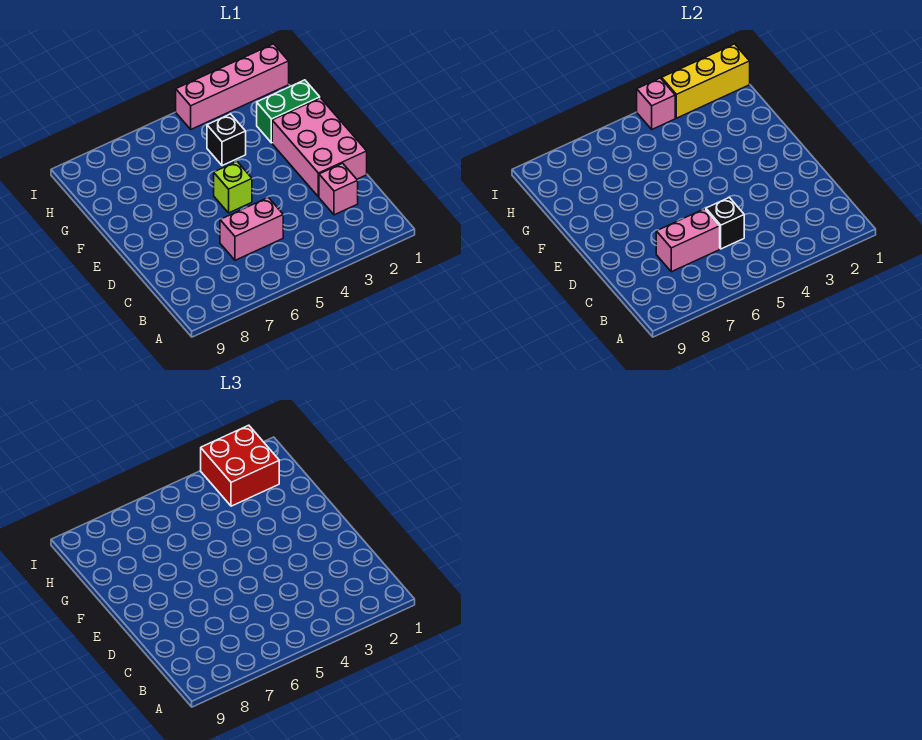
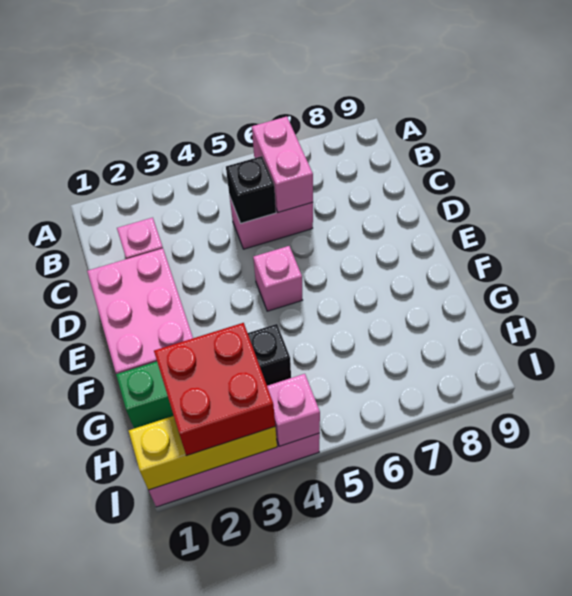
pink 1x2 brick [656,209,720,272] -> pink 1x2 brick turned to [252,117,313,212]
lime 1x1 brick [214,162,252,213] -> pink 1x1 brick [253,246,302,311]

